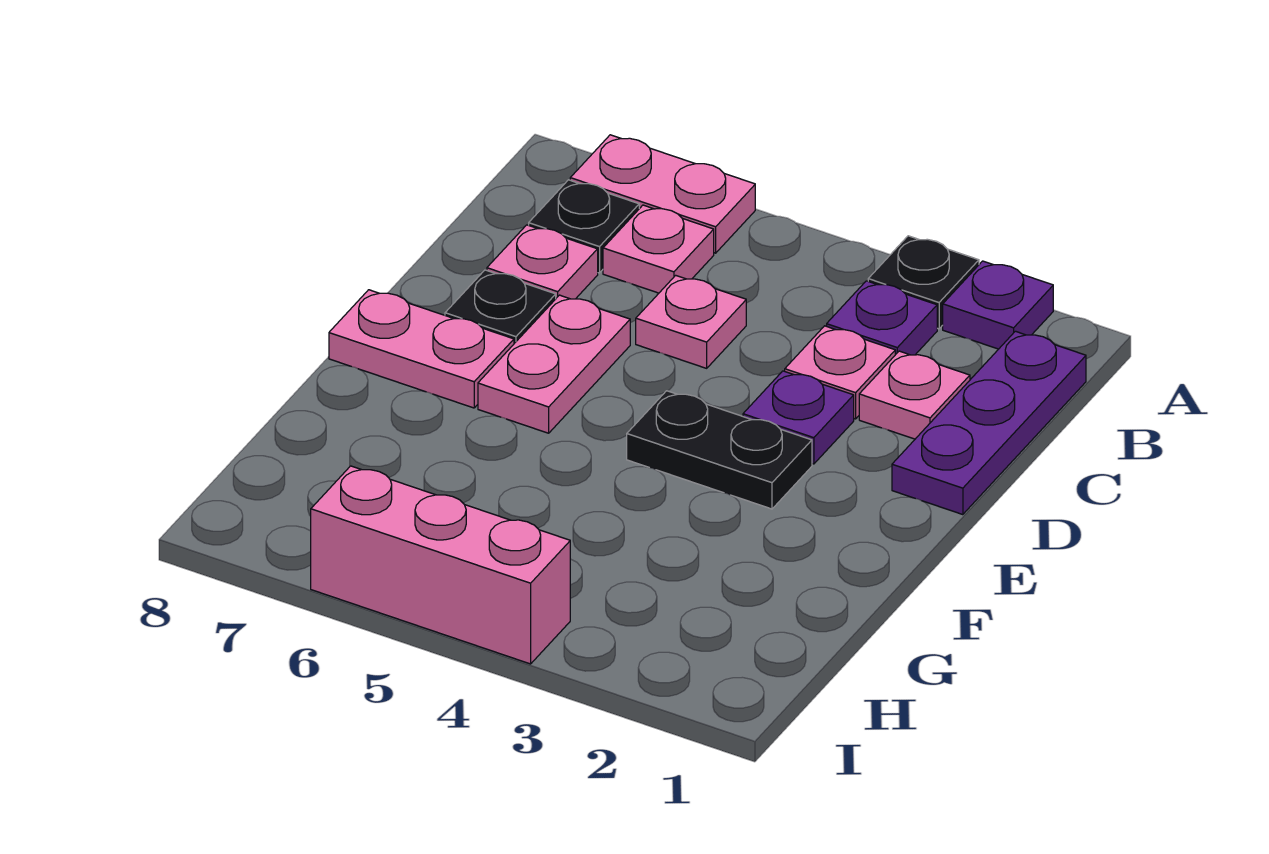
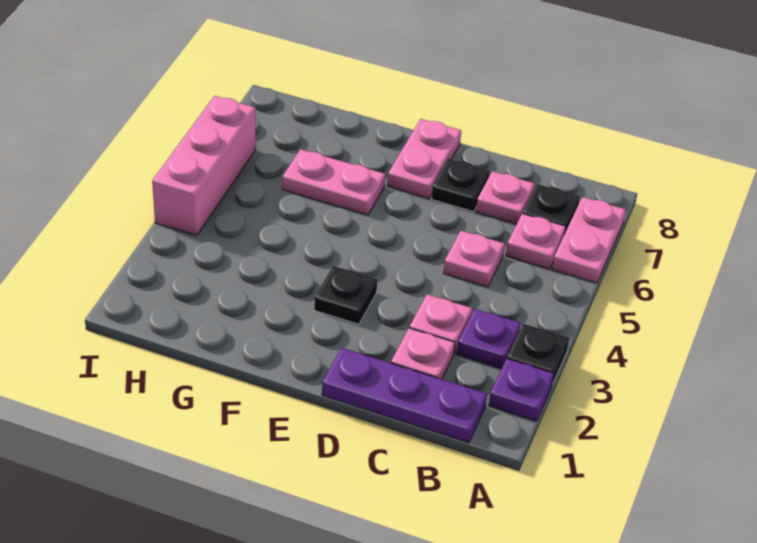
purple 1x1 plate [743,371,854,464] -> none
pink 1x2 plate [478,295,630,433] -> pink 1x2 plate moved to [282,149,385,215]
black 1x2 plate [627,391,812,509] -> black 1x1 plate [314,266,377,324]

